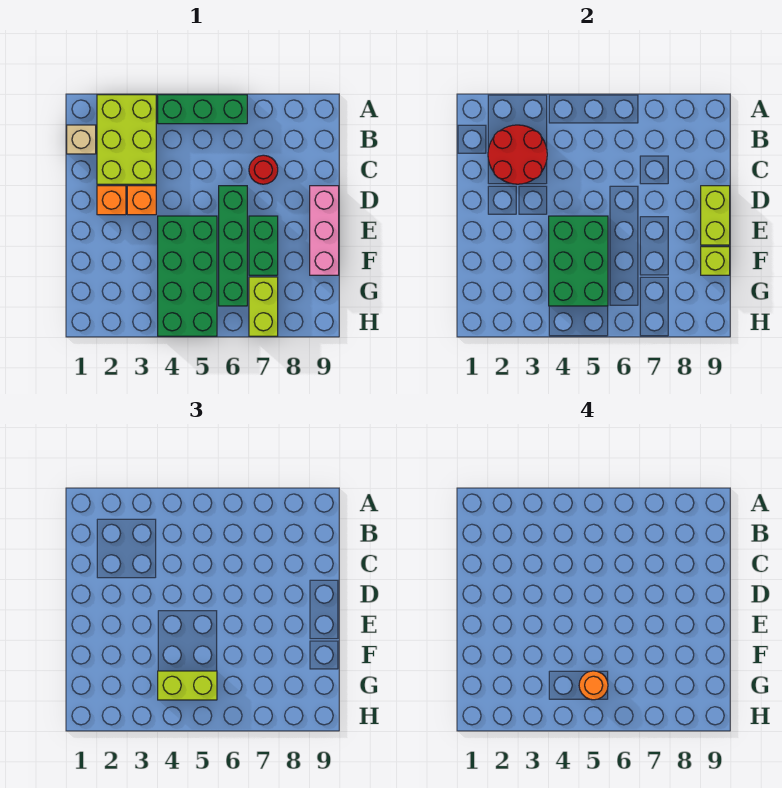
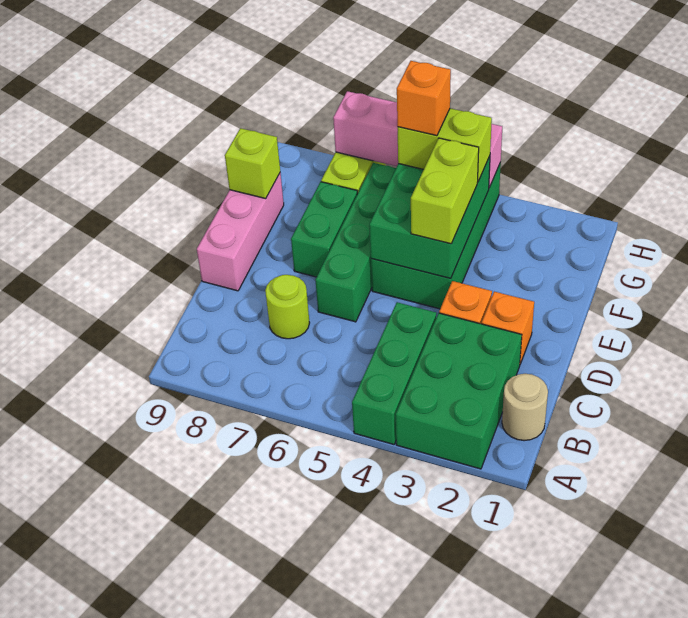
lime 2x3 brick [97,95,156,184] -> green 2x3 brick [396,313,522,469]
green 1x3 brick [158,95,247,124] -> green 1x3 brick turned to [352,302,436,444]
tan 1x1 brick [67,125,96,154] -> tan 1x1 round brick [502,374,548,441]
red 2x2 round brick [488,125,547,184] -> none
red 1x1 round brick [249,155,278,184] -> lime 1x1 round brick [265,275,310,339]
lime 1x2 brick [701,186,730,245] -> lime 1x2 brick moved to [411,138,479,244]
orange 1x1 round brick [579,671,608,700] -> orange 1x1 brick [397,61,451,136]
none -> pink 1x4 brick [333,91,502,188]

